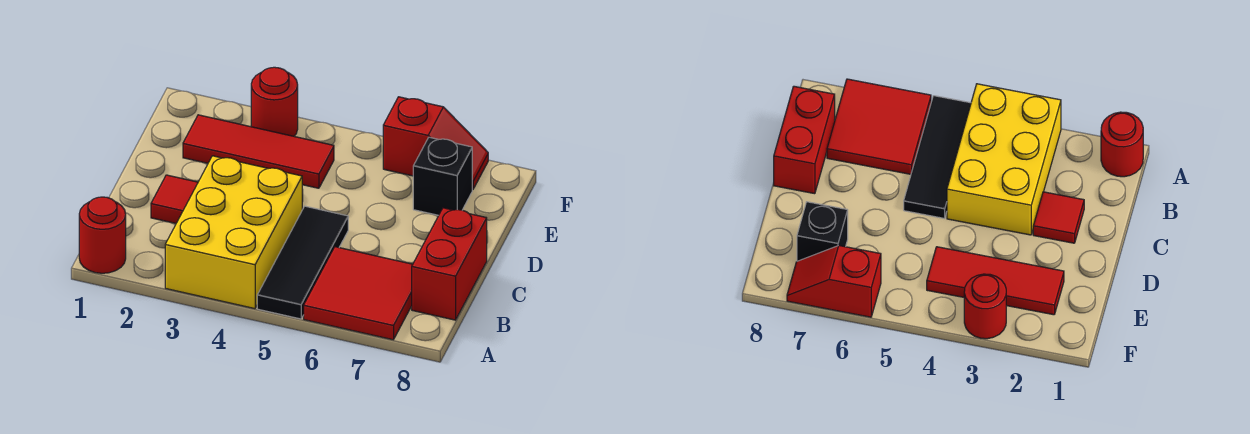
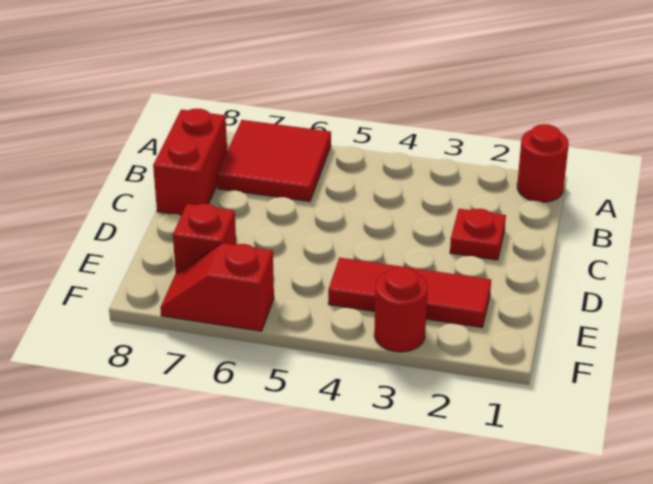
yellow 2x3 brick [165,156,302,309] -> none
black 1x3 tile [257,206,348,319] -> none
red 1x1 tile [151,175,198,223] -> red 1x1 plate [450,209,506,260]
black 1x1 brick [413,137,472,215] -> red 1x1 brick [173,204,236,274]

